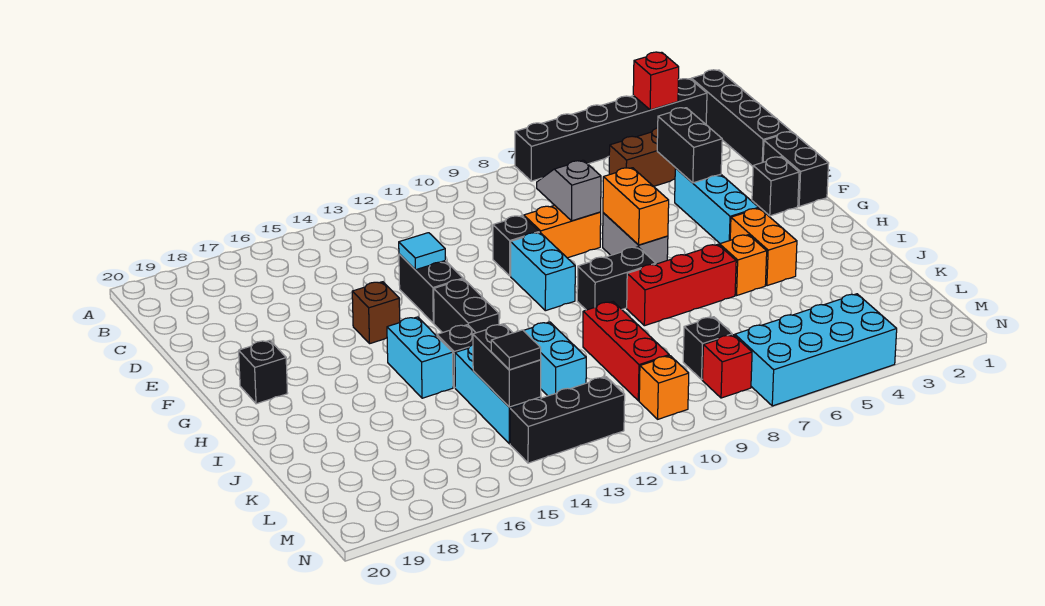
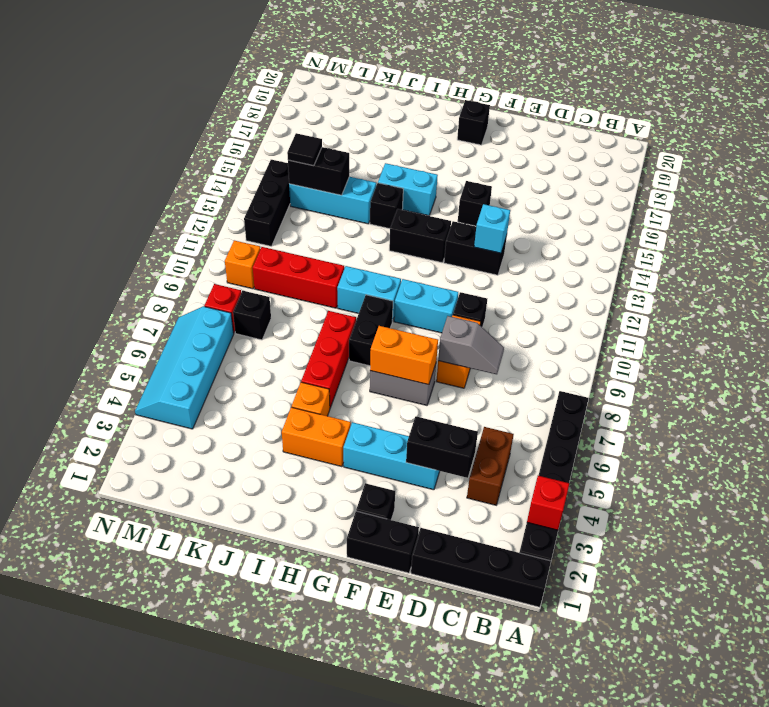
cyan 1x1 tile [399,233,445,270] -> cyan 1x1 brick [474,204,510,253]
brown 1x1 brick [352,282,400,343] -> black 1x1 brick [458,181,492,226]
cyan 1x2 brick [523,322,586,396] -> cyan 1x2 brick moved to [337,266,401,321]
cyan 2x4 brick [735,294,897,406] -> cyan 2x4 slope [135,306,234,429]

